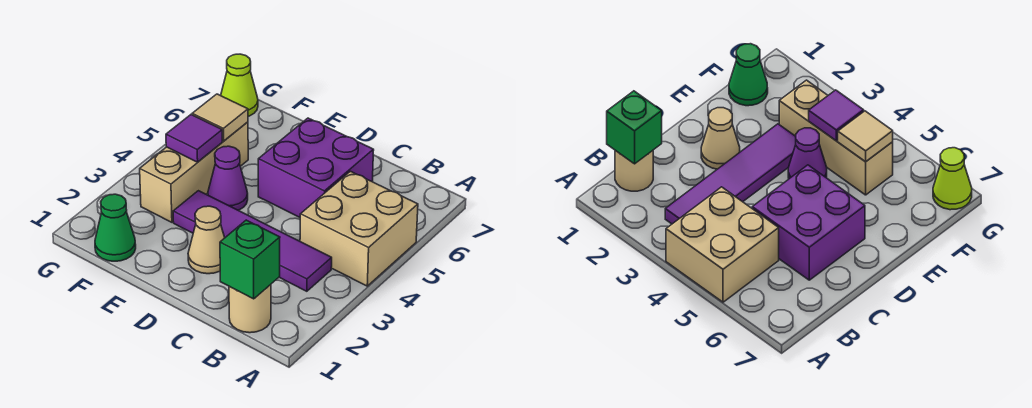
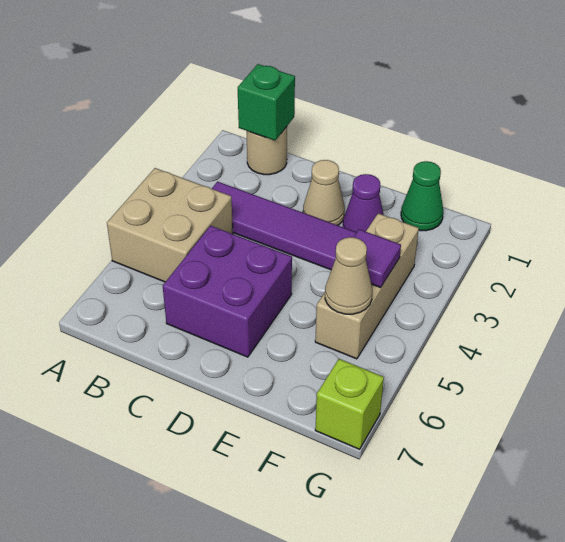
purple 1x1 cone [208,146,248,210] -> purple 1x1 cone moved to [343,174,383,232]
tan 1x1 tile [192,94,248,141] -> tan 1x1 cone [325,237,372,314]
lime 1x1 cone [221,54,258,116] -> lime 1x1 brick [315,359,384,449]

